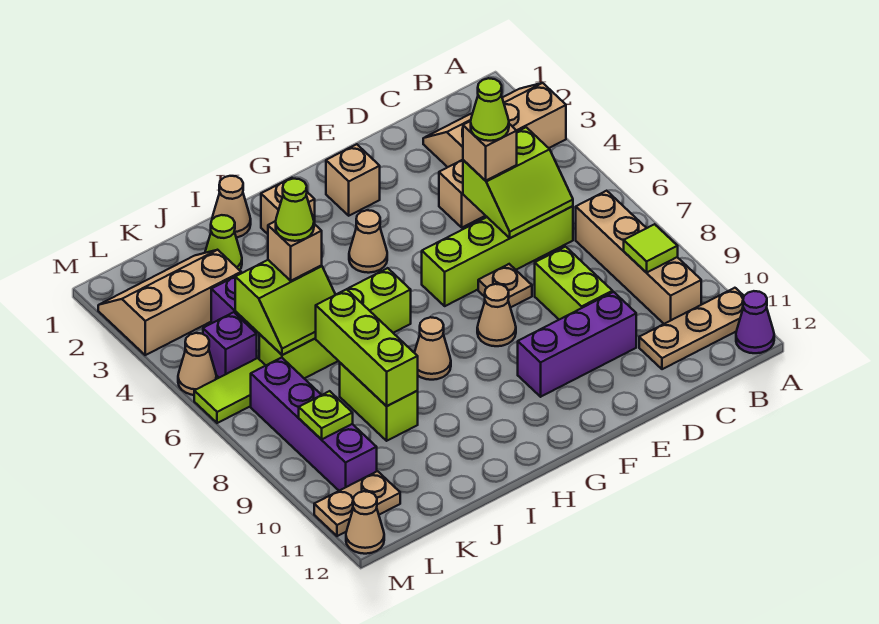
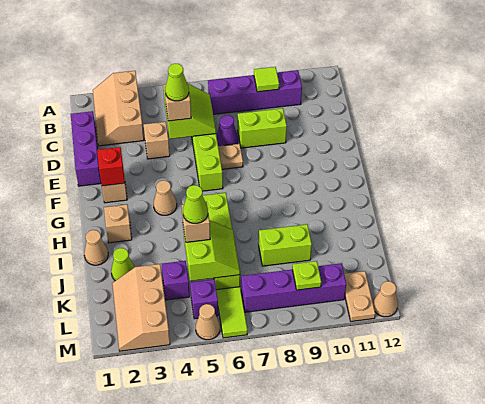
tan 1x3 plate [639,288,744,369] -> none
purple 1x1 cone [736,291,774,353] -> purple 1x1 cone moved to [216,115,238,146]
tan 1x4 brick [576,191,701,324] -> purple 1x4 brick [208,70,302,114]
purple 1x3 brick [518,292,636,397] -> purple 1x3 brick moved to [71,111,101,186]
none -> red 1x1 brick [97,147,125,186]
tan 1x1 cone [477,284,516,346] -> none
tan 1x1 cone [415,317,451,380] -> none
lime 1x3 brick [316,289,418,406] -> none

